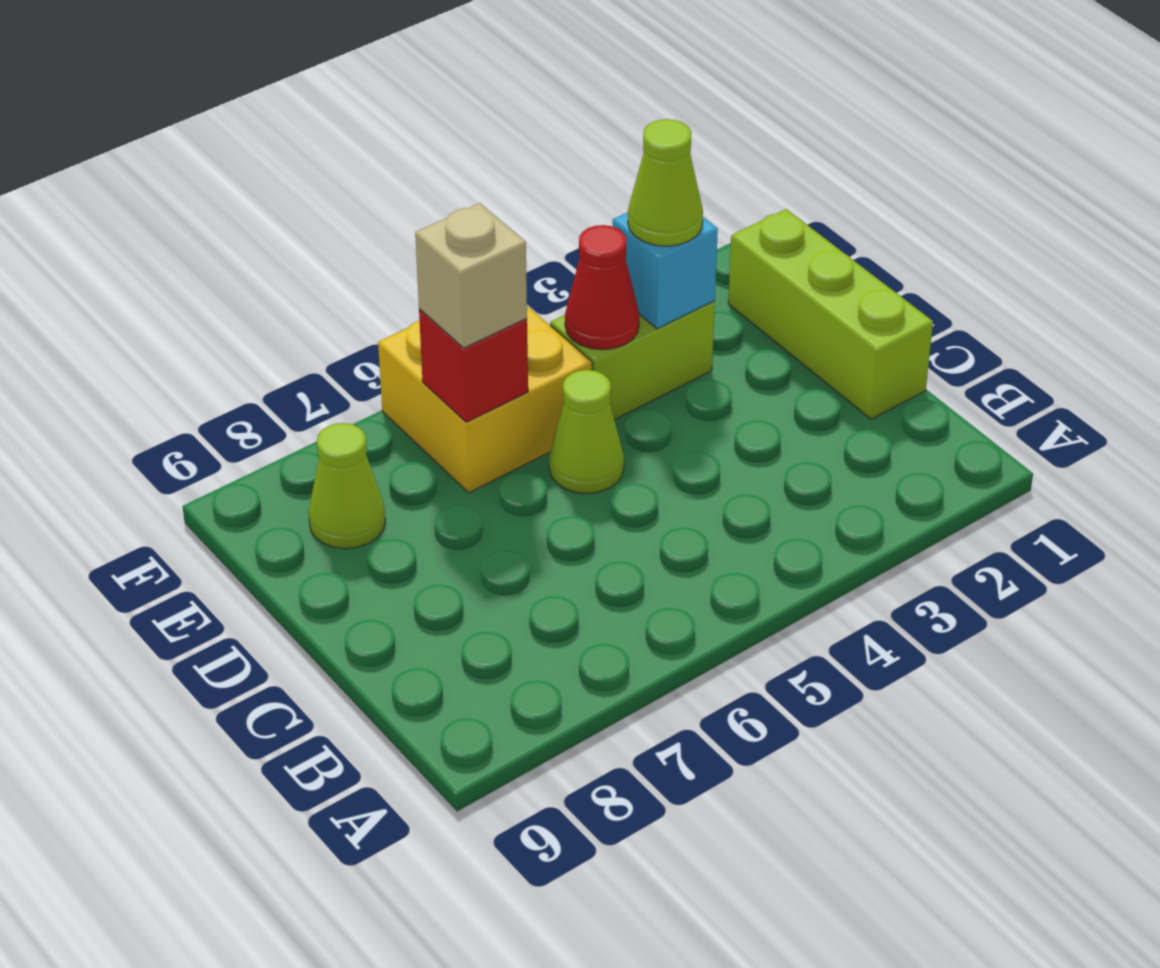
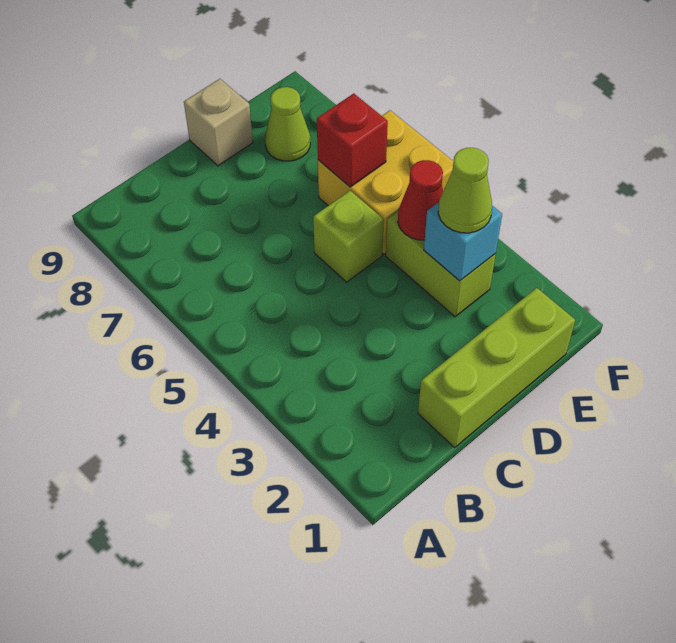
lime 1x1 cone [549,370,624,494] -> lime 1x1 brick [313,191,384,282]
tan 1x1 brick [415,203,527,348] -> tan 1x1 brick moved to [184,79,253,166]

